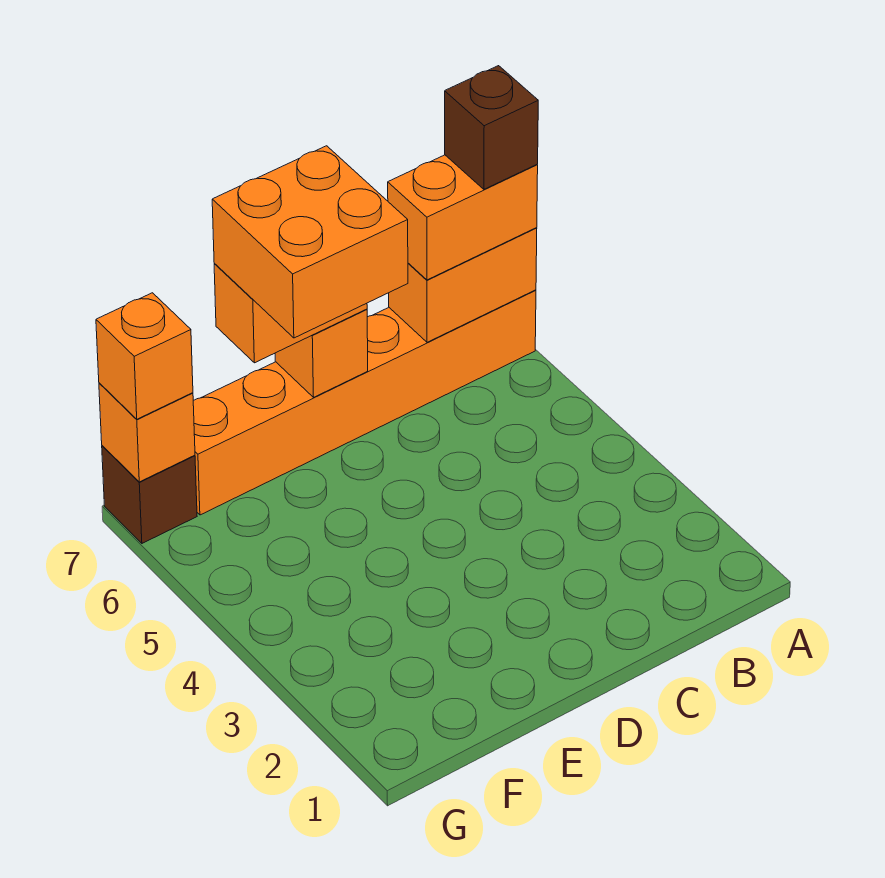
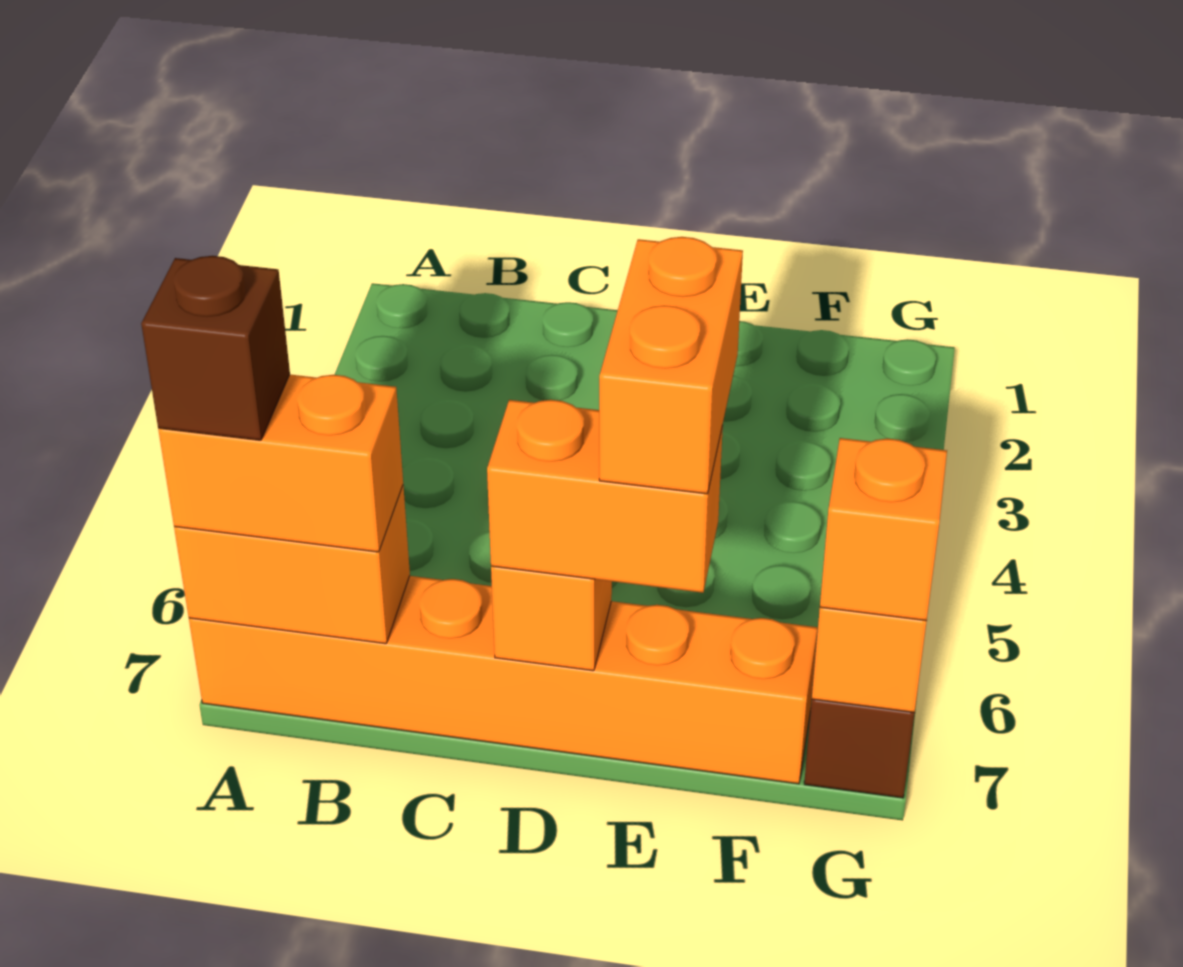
orange 2x2 brick [212,146,408,338] -> orange 1x2 brick [599,237,743,494]

